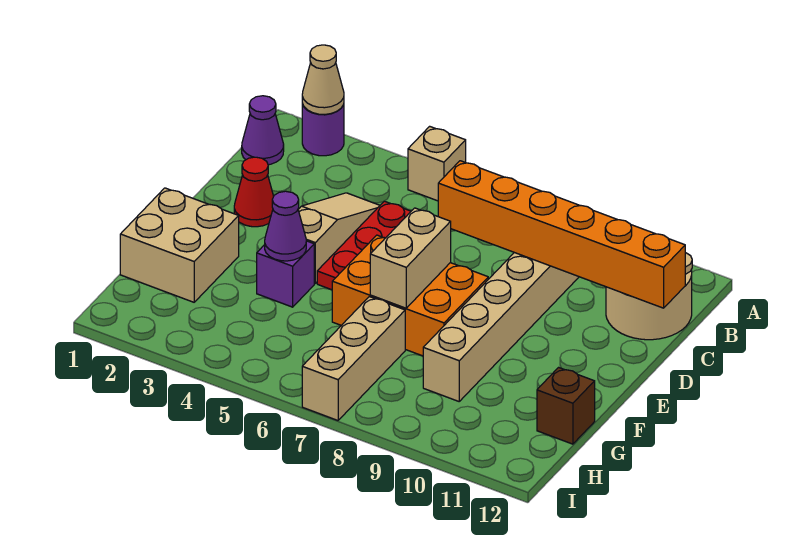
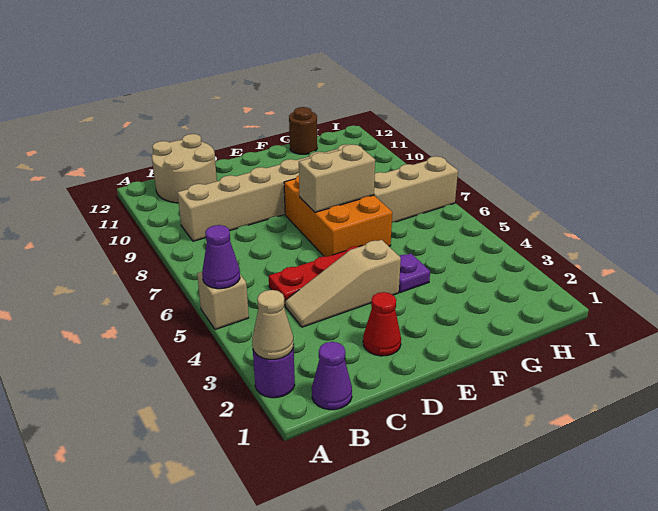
orange 1x6 brick [438,161,685,308] -> none
tan 2x2 brick [120,188,239,302] -> none
purple 1x1 brick [257,241,314,307] -> purple 1x1 plate [399,254,430,292]
purple 1x1 cone [265,191,306,261] -> purple 1x1 cone moved to [202,225,240,289]
brown 1x1 brick [537,367,595,444] -> brown 1x1 round brick [289,107,317,154]

